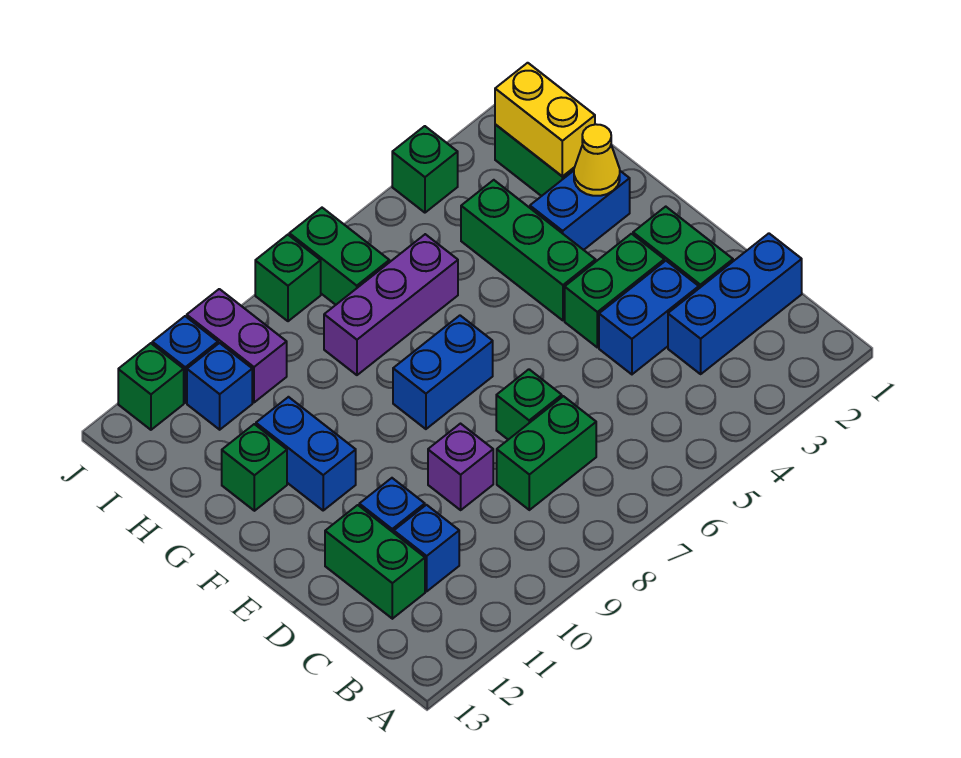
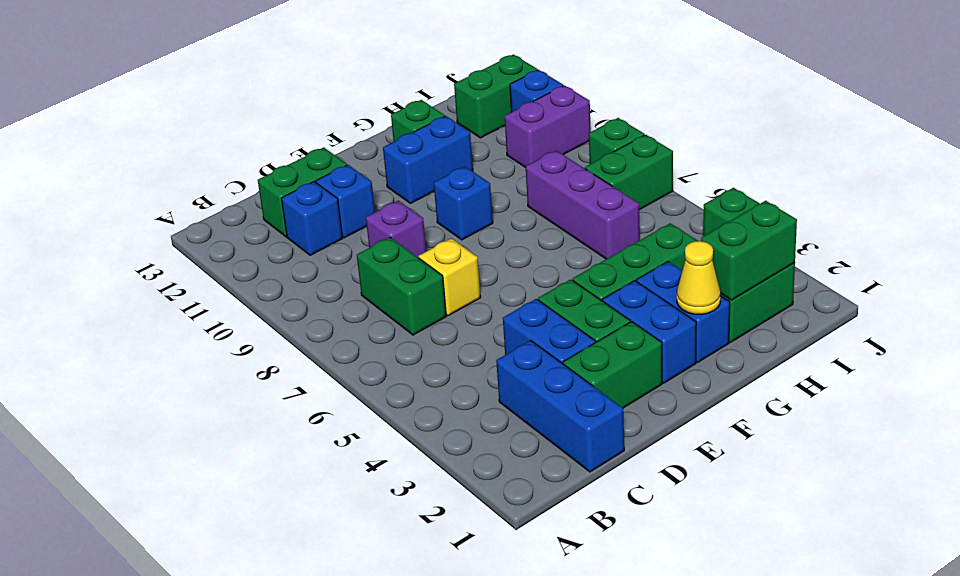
green 1x1 brick [496,369,562,440] -> yellow 1x1 brick [418,238,481,316]
blue 1x2 brick [393,316,493,429] -> blue 1x2 brick moved to [602,281,696,383]
yellow 1x2 brick [495,63,595,177] -> green 1x2 brick [701,201,797,300]
blue 1x1 brick [187,343,252,430] -> blue 1x1 brick moved to [434,166,493,240]
green 1x1 brick [118,343,184,430] -> green 1x2 brick [454,55,538,138]

